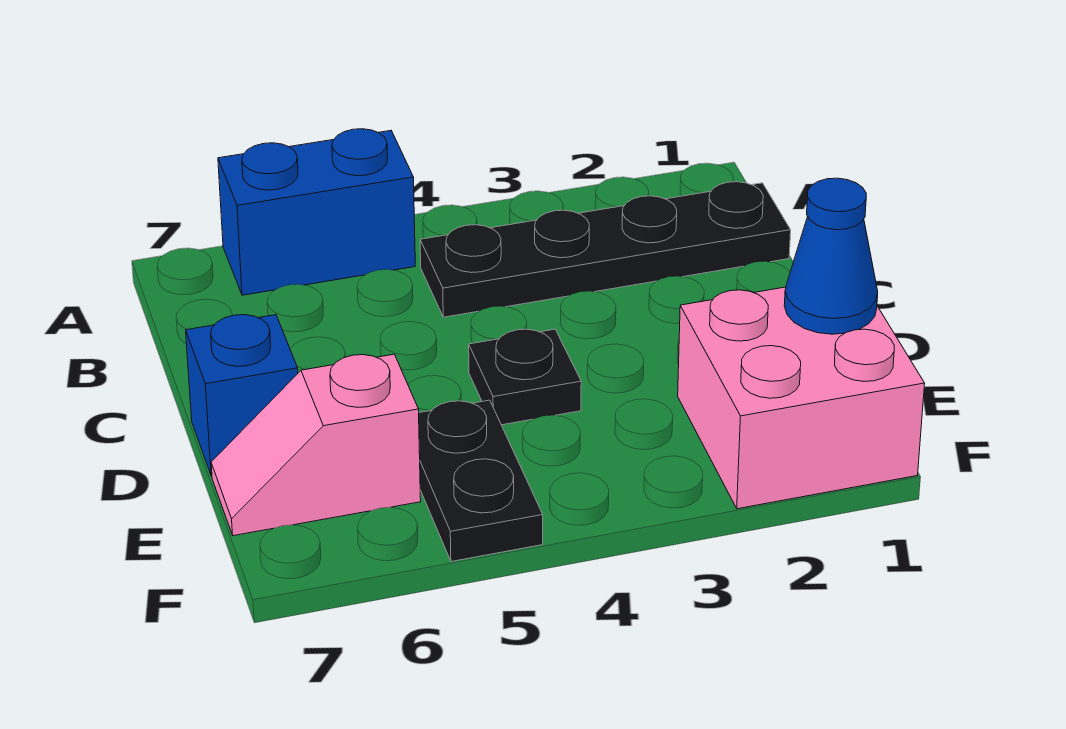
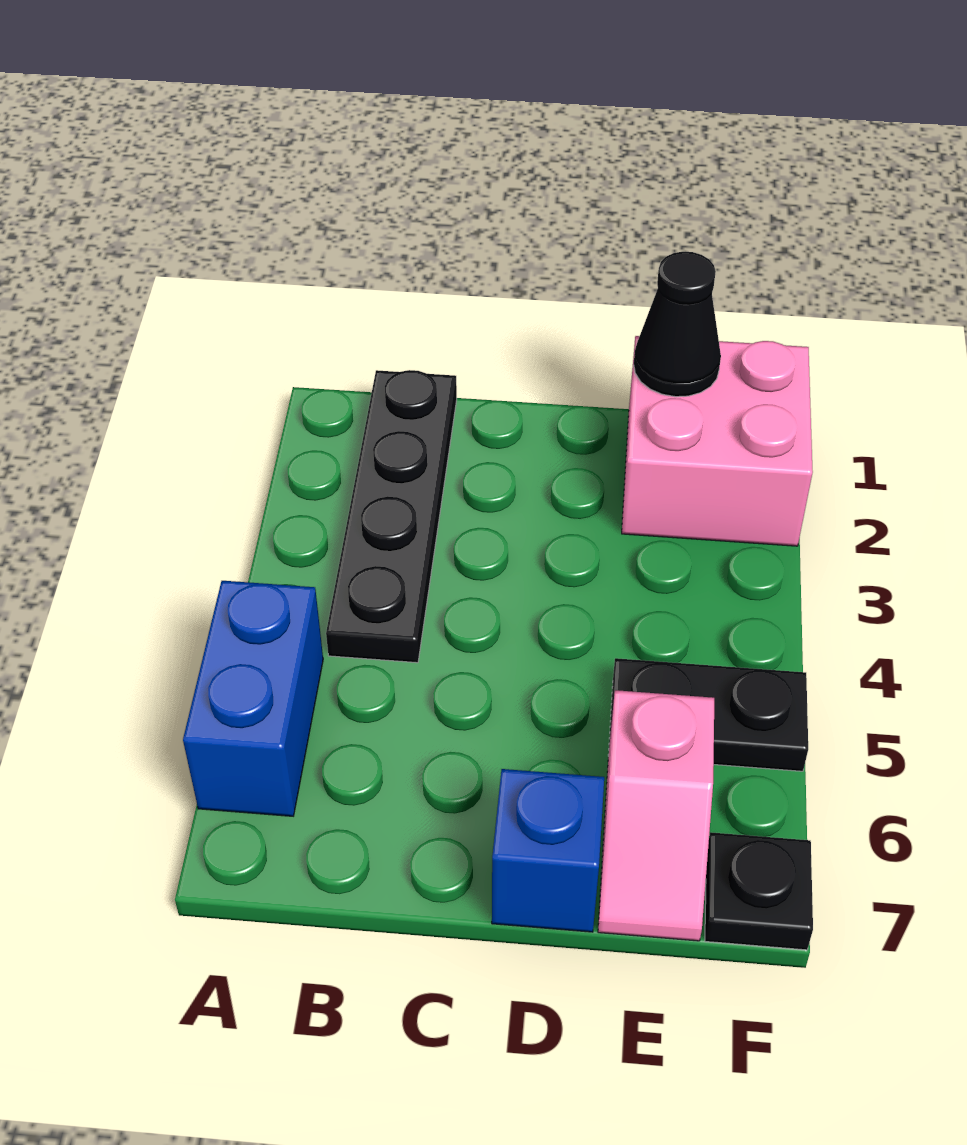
black 1x1 plate [469,329,581,425] -> black 1x1 plate moved to [705,832,813,950]
blue 1x1 cone [784,178,878,334] -> black 1x1 cone [634,252,721,397]

